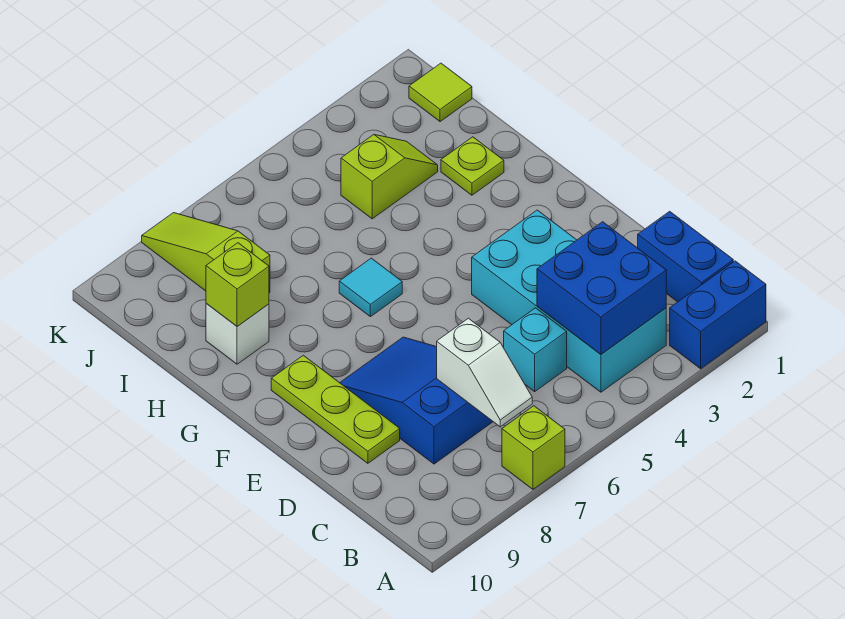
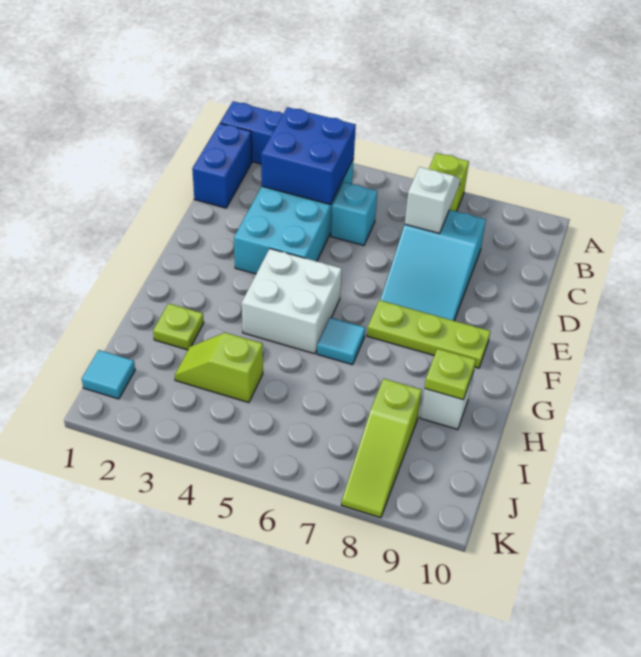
blue 2x3 slope [340,337,493,464] -> cyan 2x3 slope [380,210,486,321]
lime 1x3 plate [271,355,400,463] -> lime 1x3 plate turned to [367,300,490,368]
none -> white 2x2 brick [242,249,342,354]
lime 1x1 brick [206,243,269,326] -> lime 1x1 plate [425,349,476,400]
lime 1x1 tile [409,63,472,122] -> cyan 1x1 tile [82,350,135,399]

